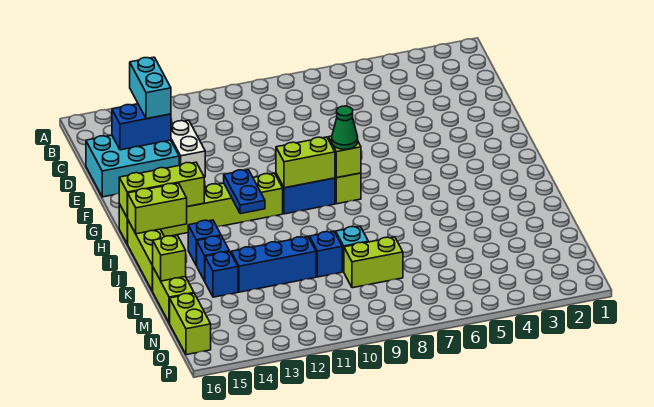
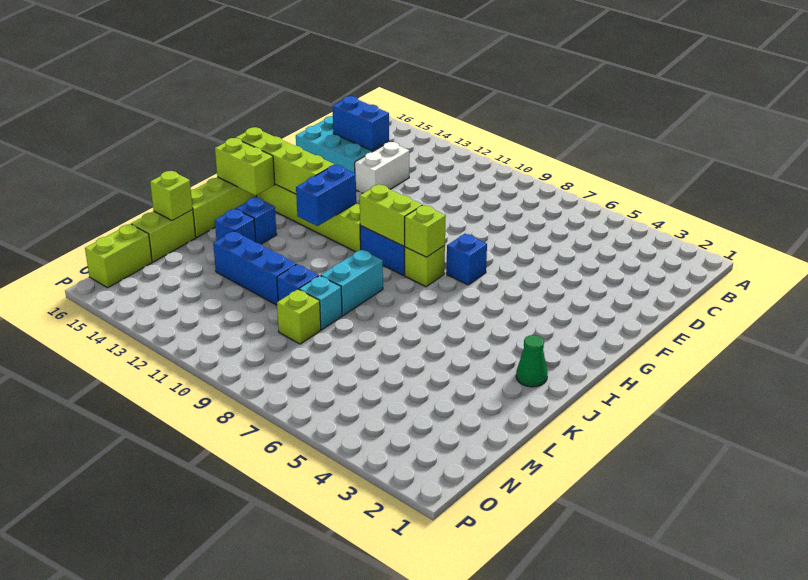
cyan 1x2 brick [130,57,171,119] -> cyan 1x2 brick moved to [321,249,383,316]
green 1x1 cone [332,106,358,149] -> green 1x1 cone moved to [516,335,547,387]
blue 1x2 plate [224,170,265,214] -> blue 1x2 brick [296,165,356,226]
lime 1x3 brick [119,162,204,218] -> lime 1x4 brick [236,127,334,194]
blue 1x1 brick [205,252,238,297] -> blue 1x1 brick moved to [446,234,487,285]
lime 1x2 brick [344,237,403,288] -> lime 1x1 brick [277,289,321,344]

